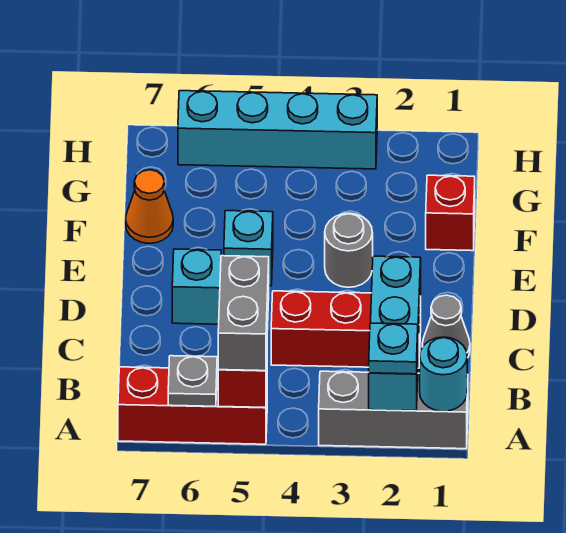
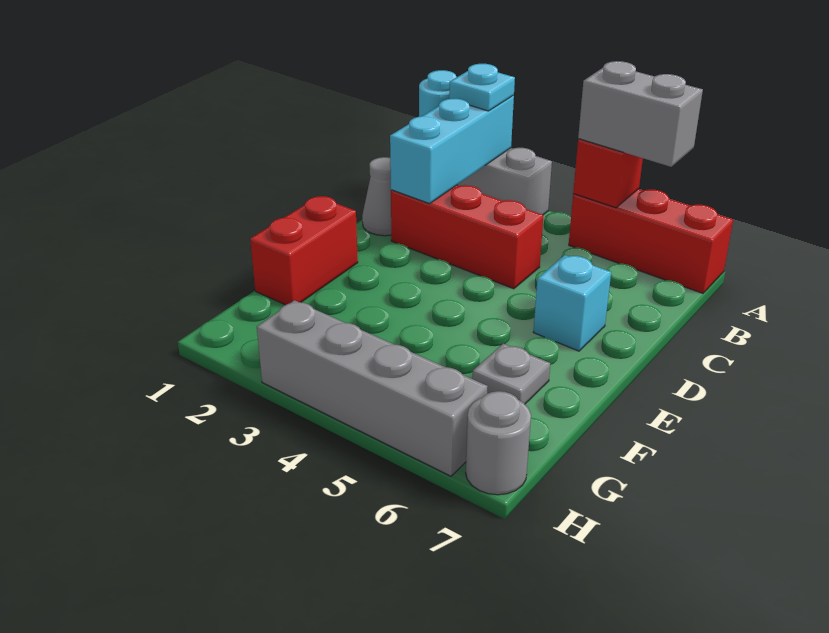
grey 1x2 brick [218,256,269,371] -> grey 1x2 brick turned to [578,61,703,167]
grey 1x1 plate [168,356,217,406] -> grey 1x1 plate moved to [472,343,550,404]
grey 1x1 round brick [325,213,373,287] -> grey 1x1 round brick moved to [466,391,531,495]
cyan 1x1 brick [224,211,273,286] -> none
red 1x1 brick [426,175,475,251] -> red 1x2 brick [250,196,358,305]
orange 1x1 cone [126,170,173,243] -> none
cyan 1x4 brick [178,91,377,169] -> grey 1x4 brick [257,300,488,476]

